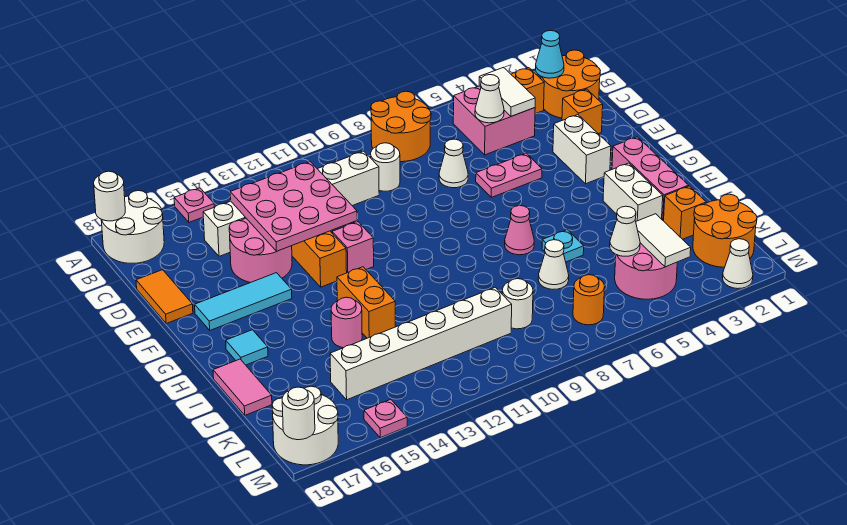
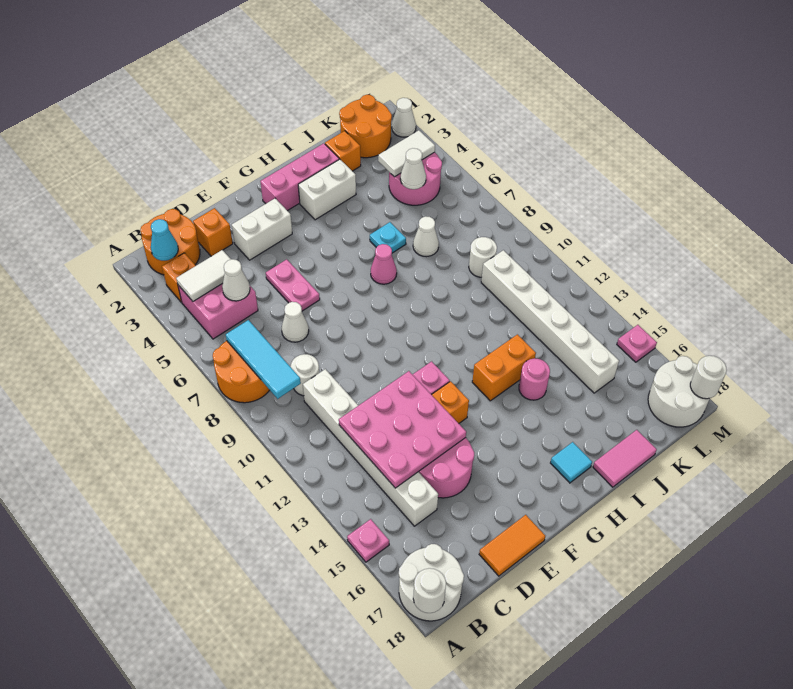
cyan 1x3 tile [195,273,292,330] -> cyan 1x3 tile moved to [226,320,301,399]
orange 1x1 round brick [573,275,605,325] -> none

